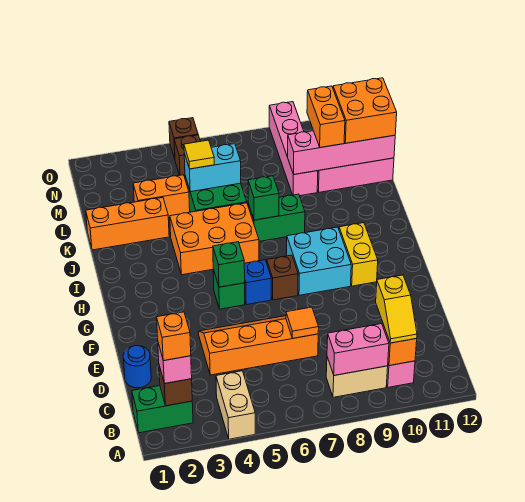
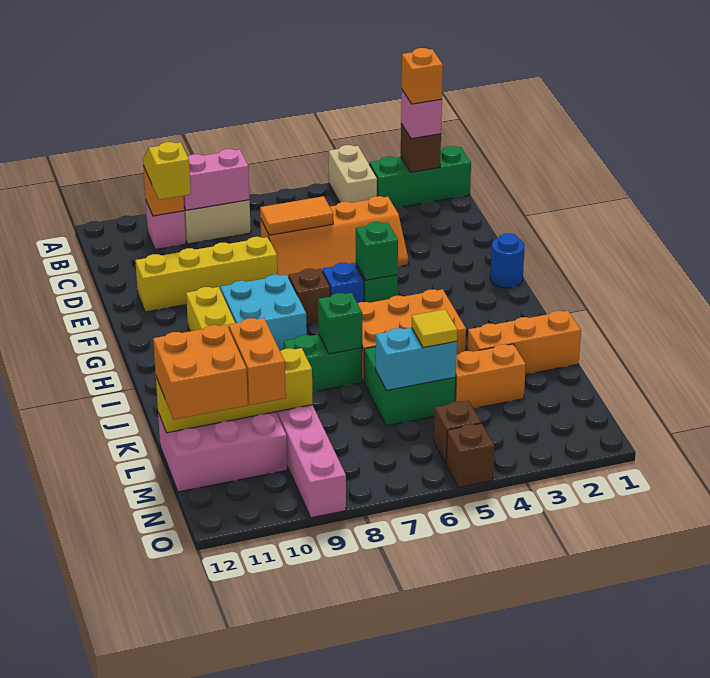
green 1x2 brick [132,386,193,433] -> green 1x3 brick [369,146,471,207]
blue 1x1 round brick [123,346,151,388] -> blue 1x1 round brick moved to [490,233,525,288]
orange 1x1 tile [286,307,319,338] -> orange 1x2 tile [260,196,333,235]
none -> yellow 1x4 brick [135,237,277,312]
pink 1x4 brick [288,131,395,175] -> yellow 1x4 brick [156,348,313,433]

